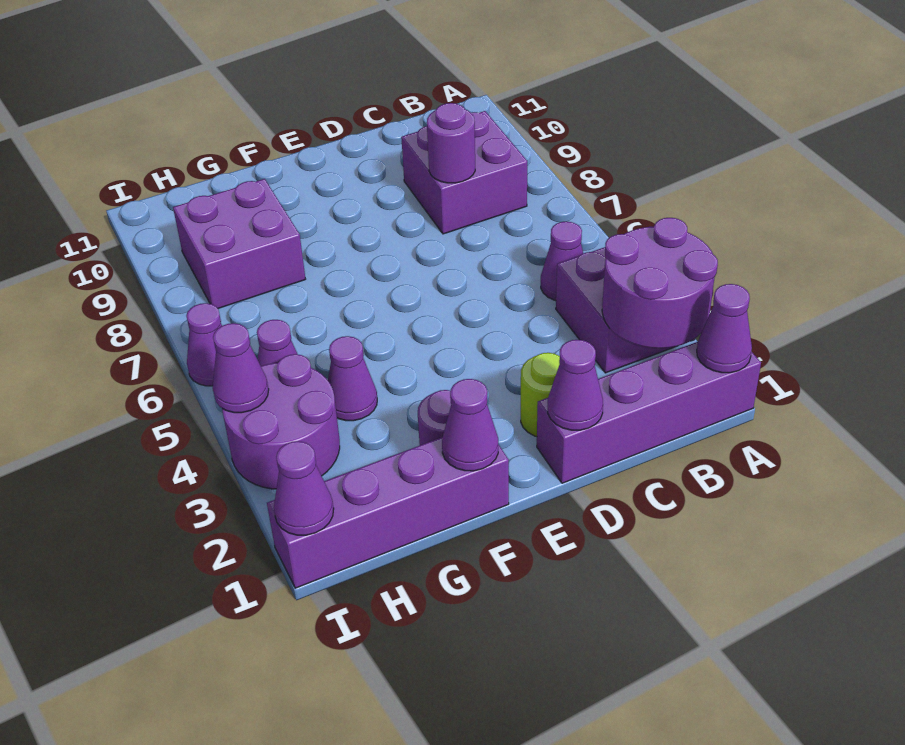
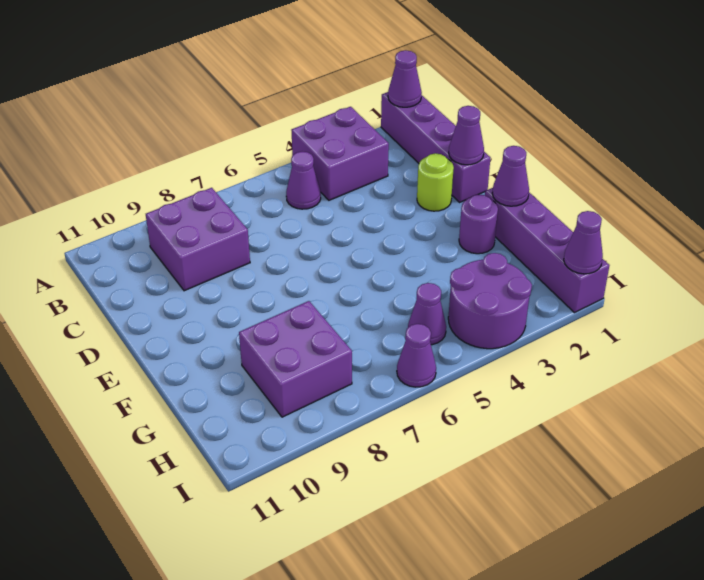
purple 2x2 round brick [602,218,718,348] -> none
purple 1x1 round brick [427,103,475,183] -> none
purple 1x1 cone [328,336,377,421] -> none
purple 1x1 cone [213,323,269,413] -> none

